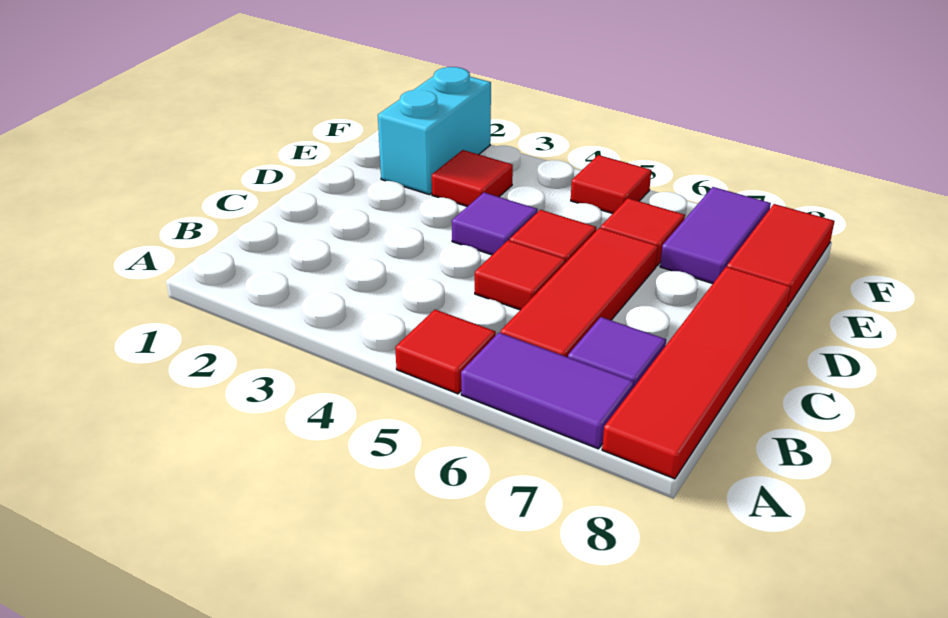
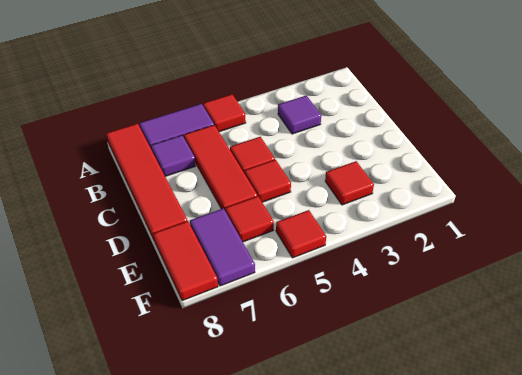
purple 1x1 tile [452,193,538,255] -> purple 1x1 tile moved to [278,96,321,134]
cyan 1x2 brick [378,67,491,195] -> none

